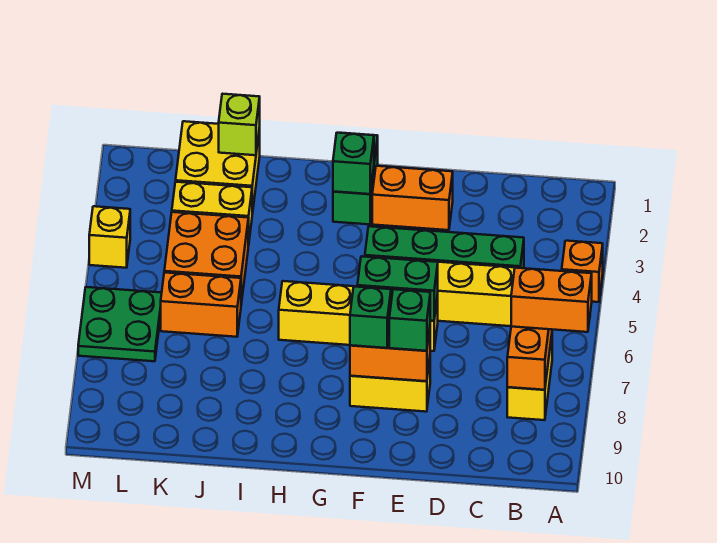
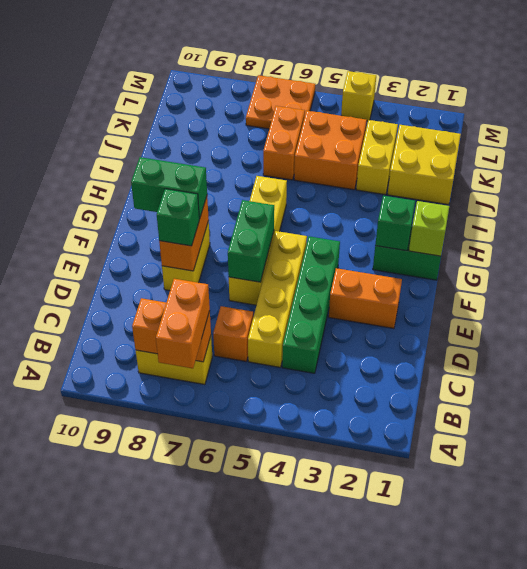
orange 1x1 brick [562,241,603,302] -> orange 1x1 brick moved to [213,306,253,361]
orange 1x2 brick [372,166,453,230] -> orange 1x2 brick turned to [329,268,402,328]
green 1x1 brick [350,287,391,348] -> green 1x2 brick [131,157,207,219]
lime 1x1 brick [219,94,260,155] -> lime 1x1 brick moved to [409,201,449,256]
green 2x2 plate [78,287,162,361] -> orange 2x2 plate [246,75,315,129]

